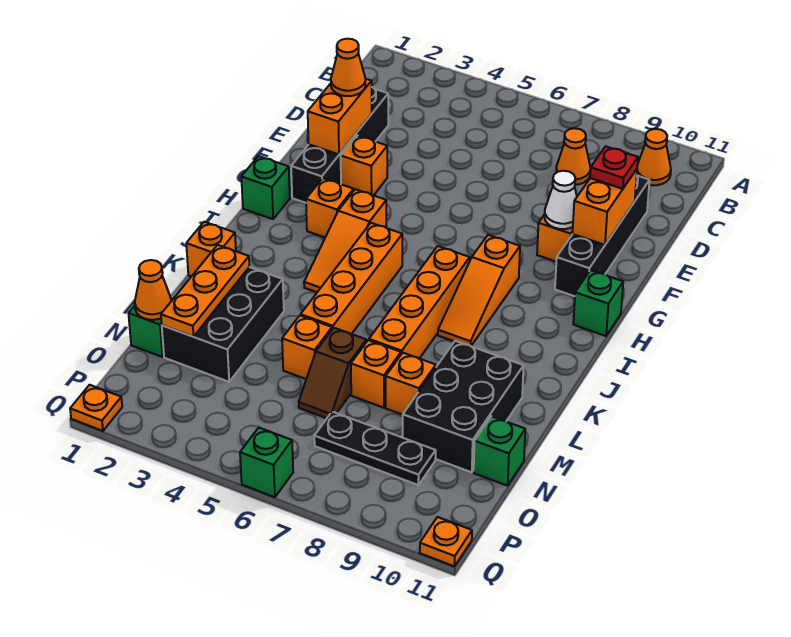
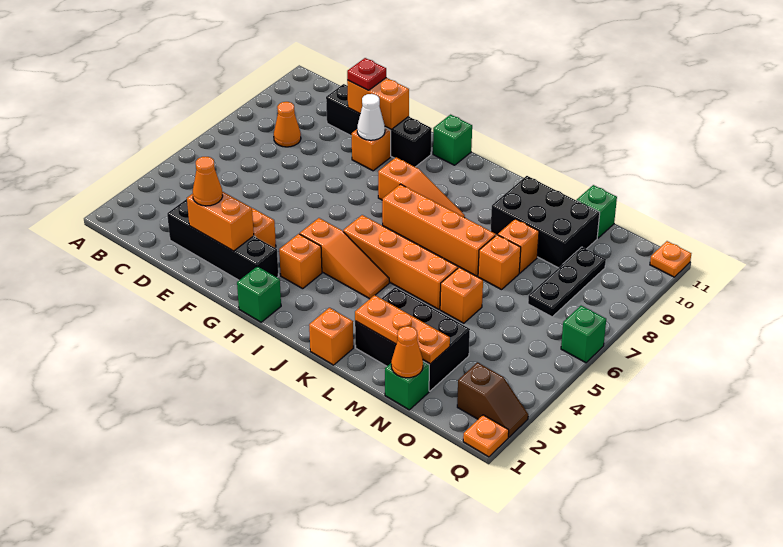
orange 1x1 cone [637,129,671,185] -> none
brown 1x2 slope [299,328,366,418] -> brown 1x2 slope moved to [457,362,528,437]

